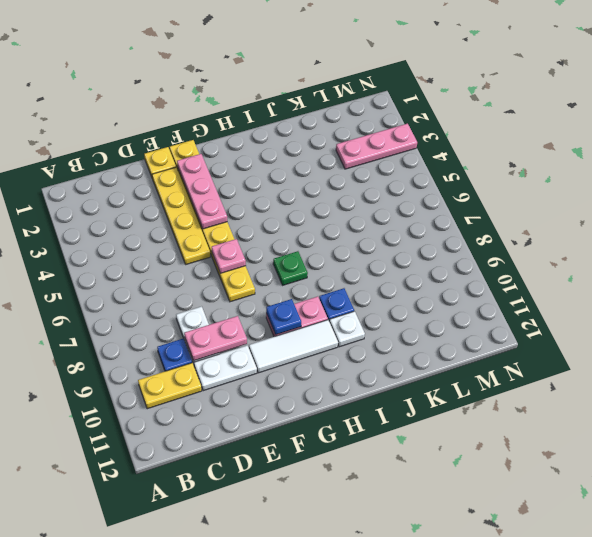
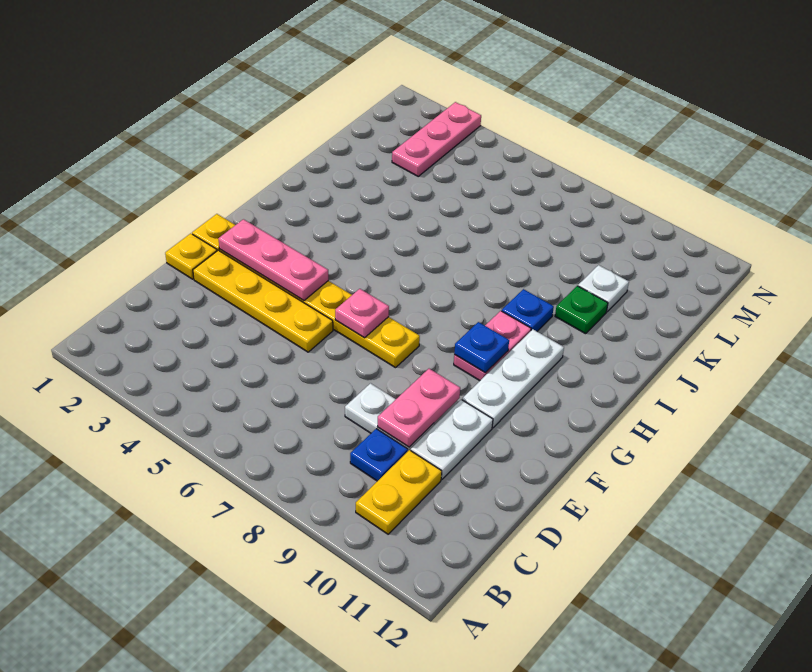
white 1x3 tile [249,320,338,373] -> white 1x3 plate [462,329,564,428]
green 1x1 plate [273,251,308,285] -> green 1x1 plate moved to [555,286,608,334]
white 1x1 plate [329,311,365,347] -> white 1x1 plate moved to [578,265,629,312]

